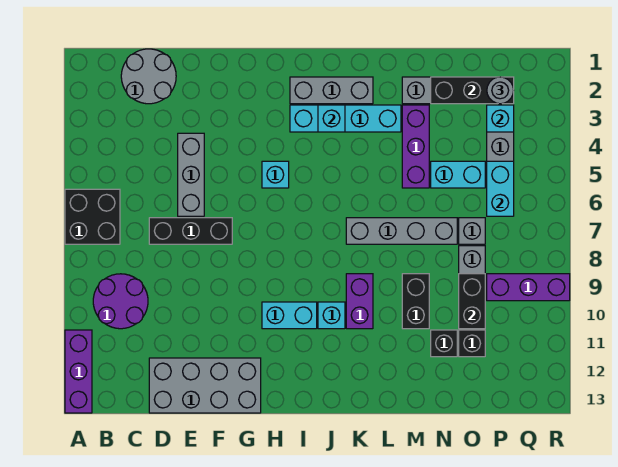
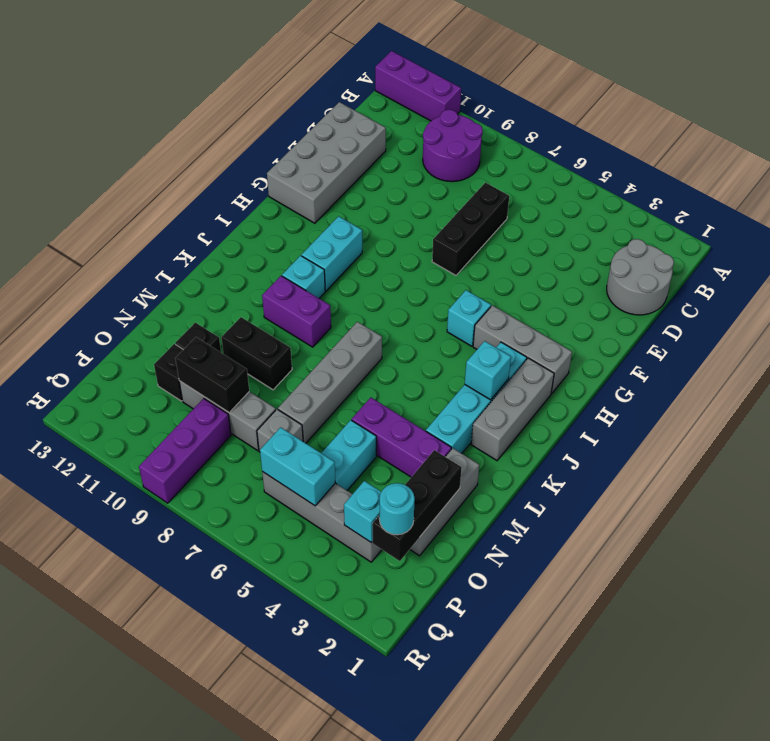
black 2x2 brick [65,189,120,244] -> none
grey 1x3 brick [178,133,204,216] -> grey 1x3 brick moved to [473,305,572,394]
grey 1x1 round brick [487,77,514,104] -> cyan 1x1 round brick [379,483,415,535]

